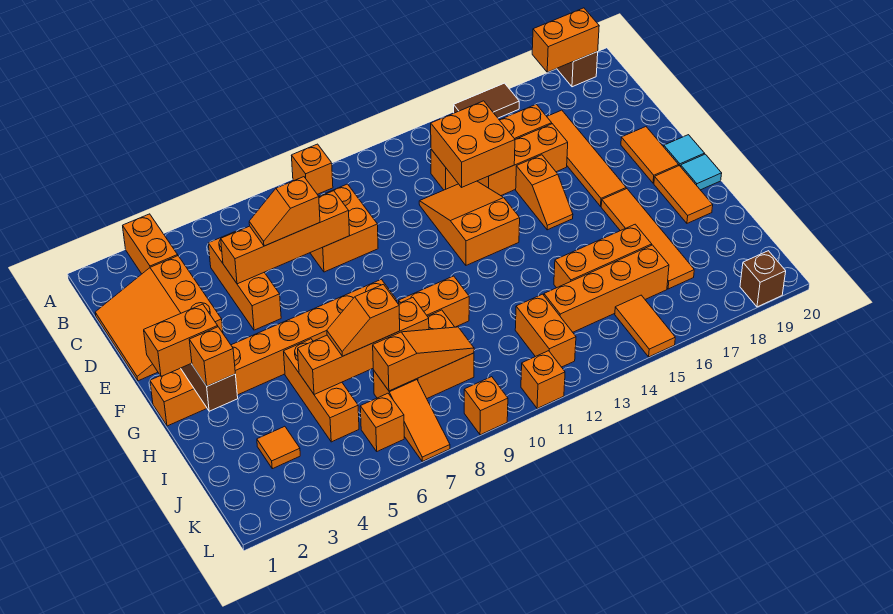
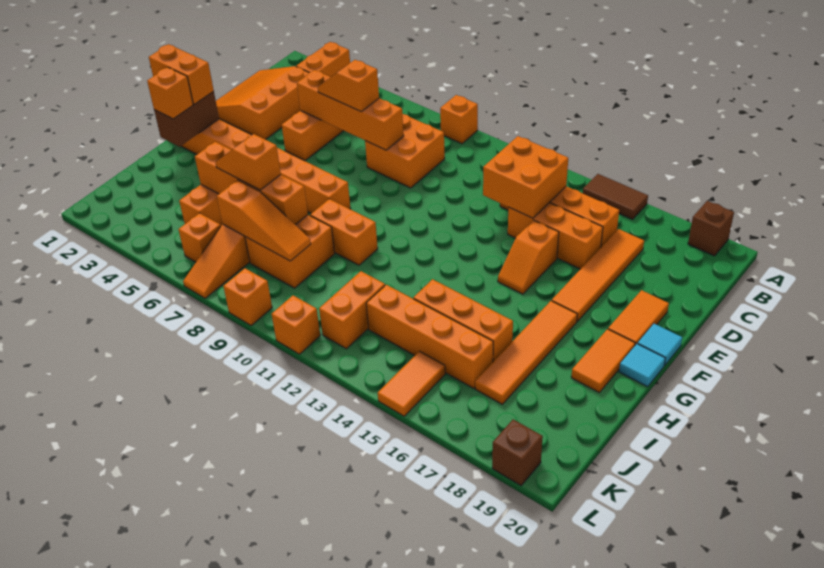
orange 1x2 brick [532,8,599,72] -> none
orange 2x3 slope [419,181,520,265] -> none
orange 1x1 tile [257,426,300,469] -> none

